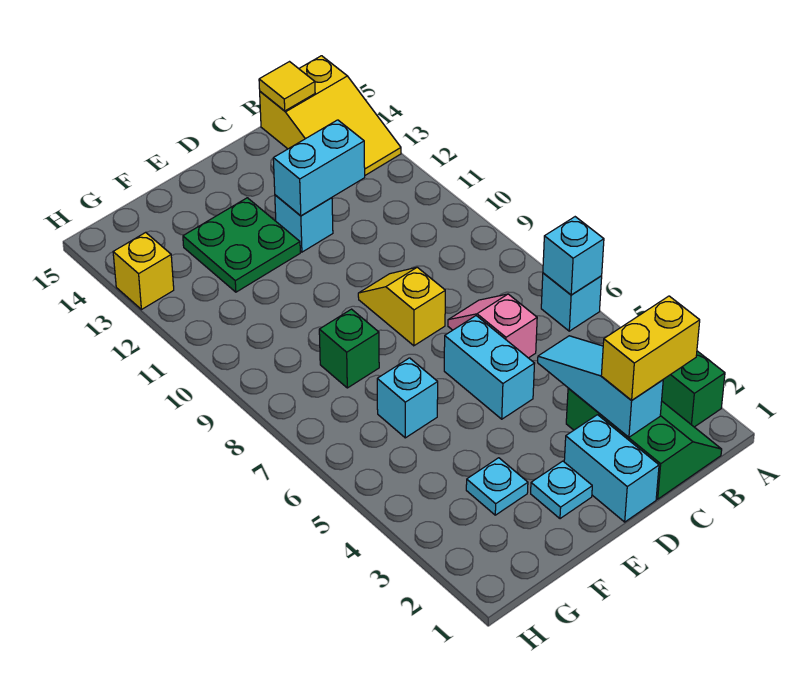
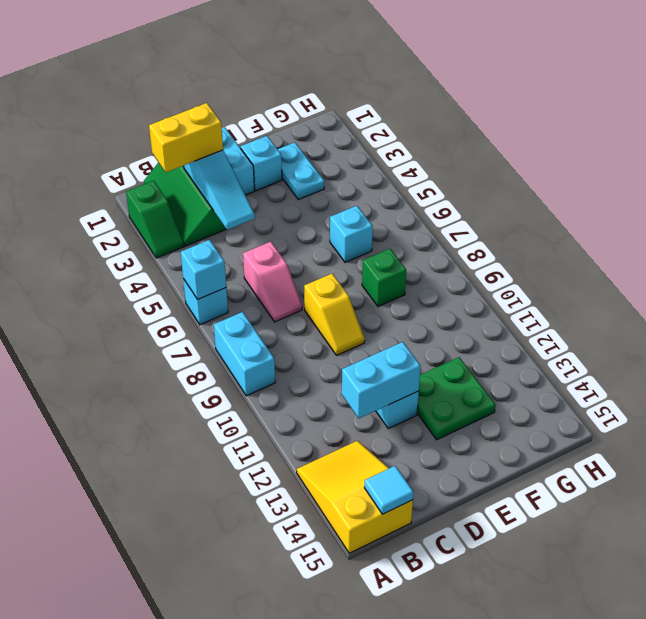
yellow 1x1 tile [259,62,315,111] -> cyan 1x1 tile [364,466,414,514]
cyan 1x2 brick [444,316,535,419] -> cyan 1x2 brick moved to [214,312,275,396]
cyan 1x1 plate [531,461,592,519] -> cyan 1x1 brick [241,136,282,191]
cyan 1x1 plate [466,458,528,515] -> cyan 1x2 plate [278,142,324,200]
yellow 1x1 brick [113,232,174,310] -> none

